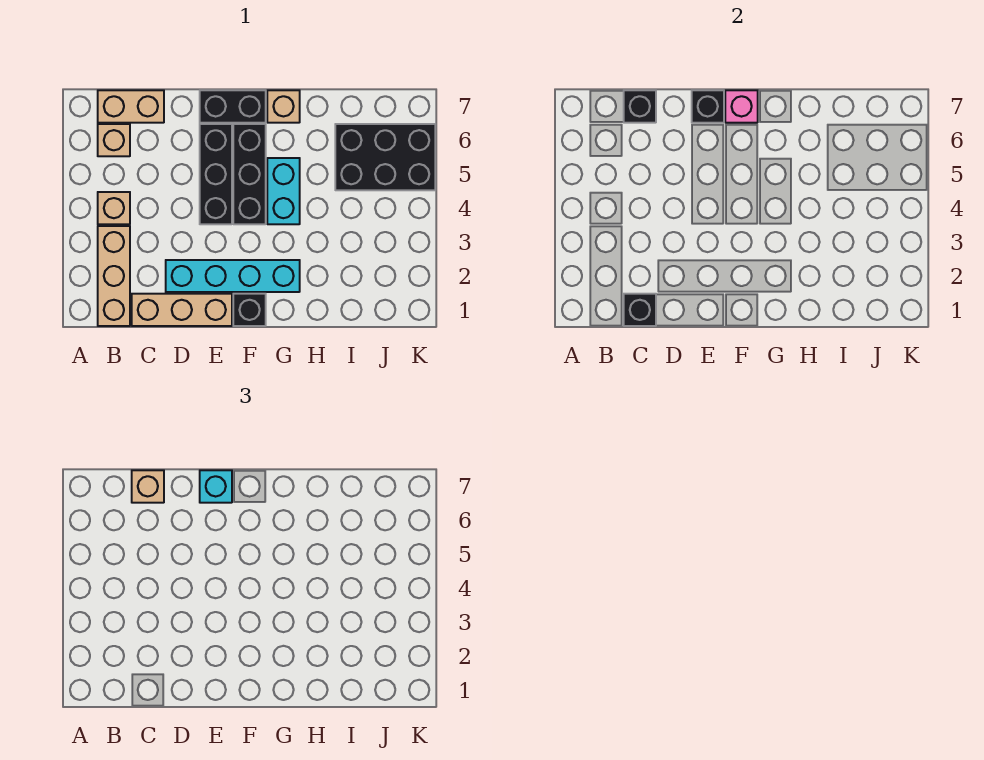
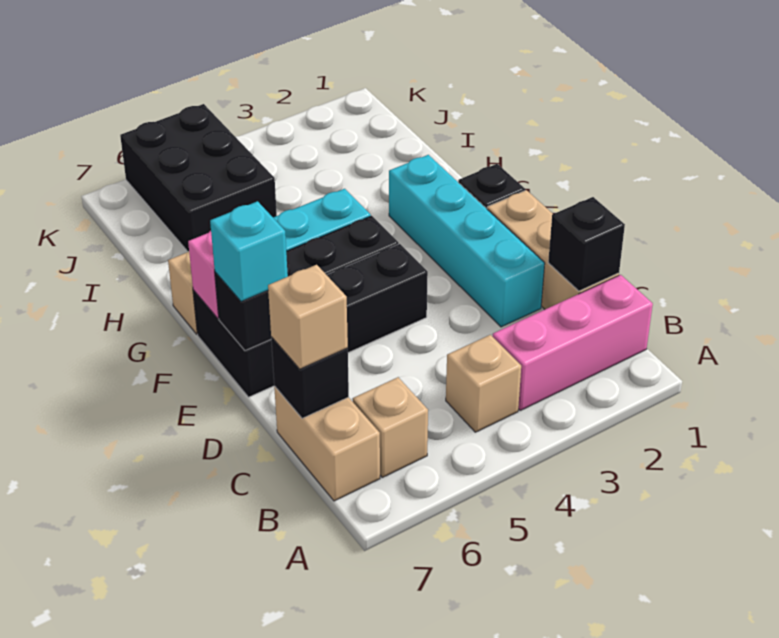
tan 1x3 brick [98,226,130,326] -> pink 1x3 brick [492,275,653,410]

